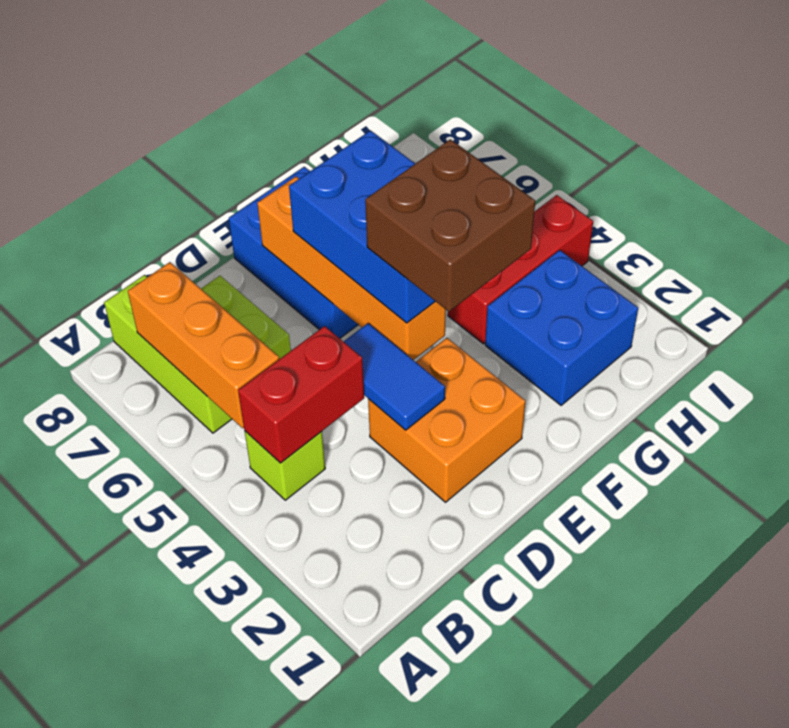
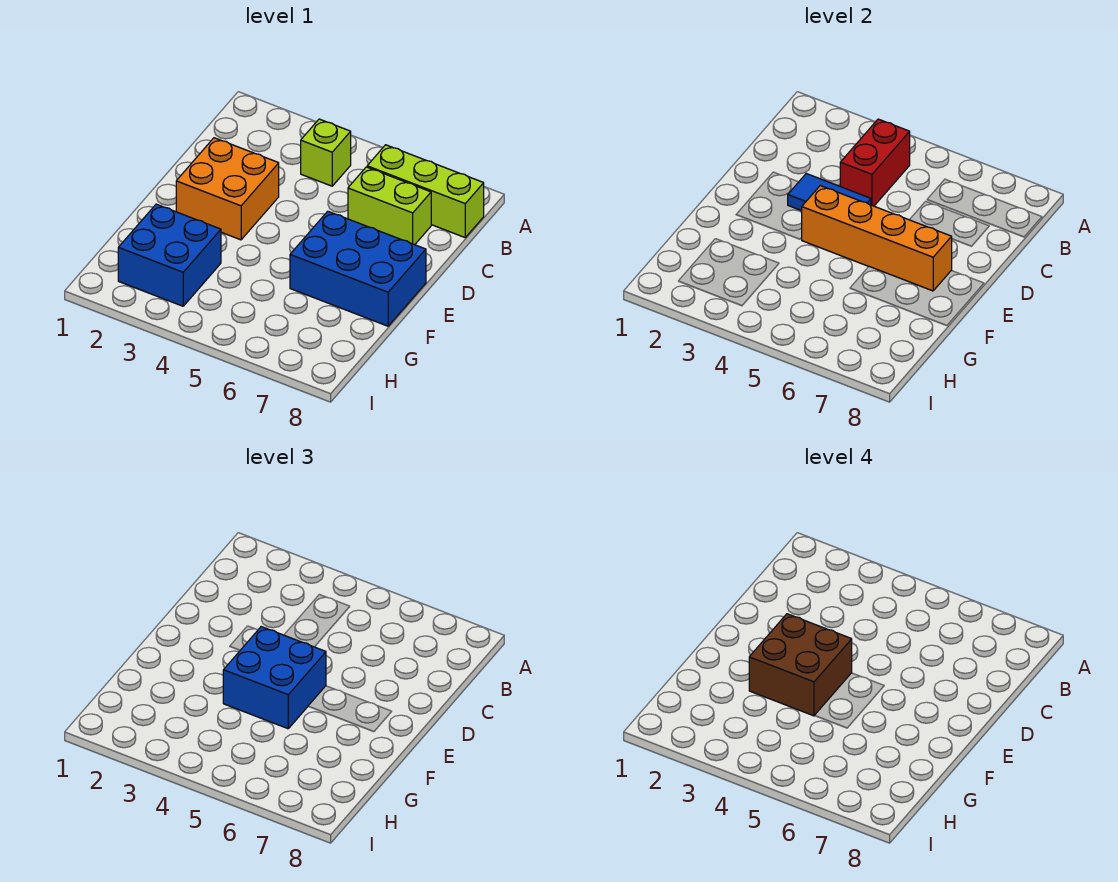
orange 1x3 brick [128,262,279,428] -> none
blue 2x3 brick [289,131,435,323] -> blue 2x2 brick [223,627,326,729]
red 1x3 brick [448,195,593,344] -> none

